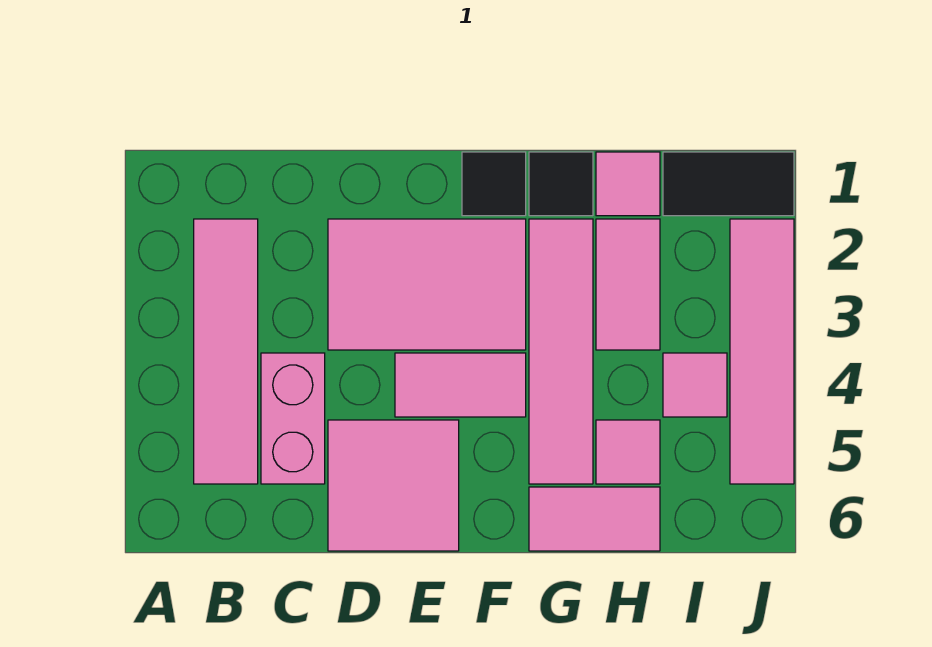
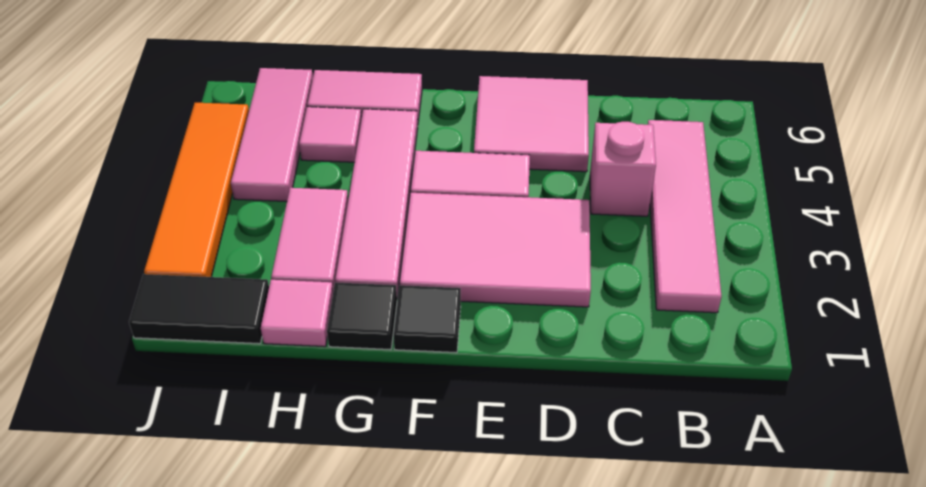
pink 1x2 brick [261,353,325,484] -> pink 1x1 brick [590,122,656,216]
pink 1x1 tile [663,353,727,417] -> pink 1x3 tile [231,68,313,202]
pink 1x4 tile [730,219,794,484] -> orange 1x4 tile [144,103,249,277]

